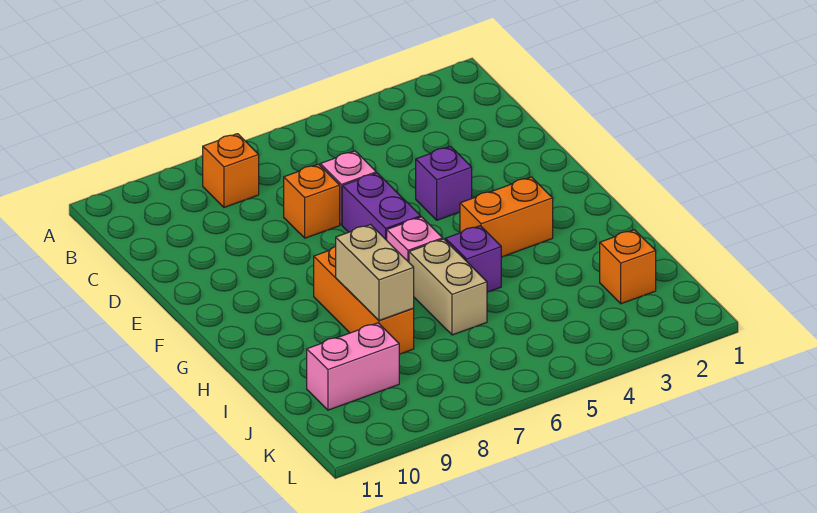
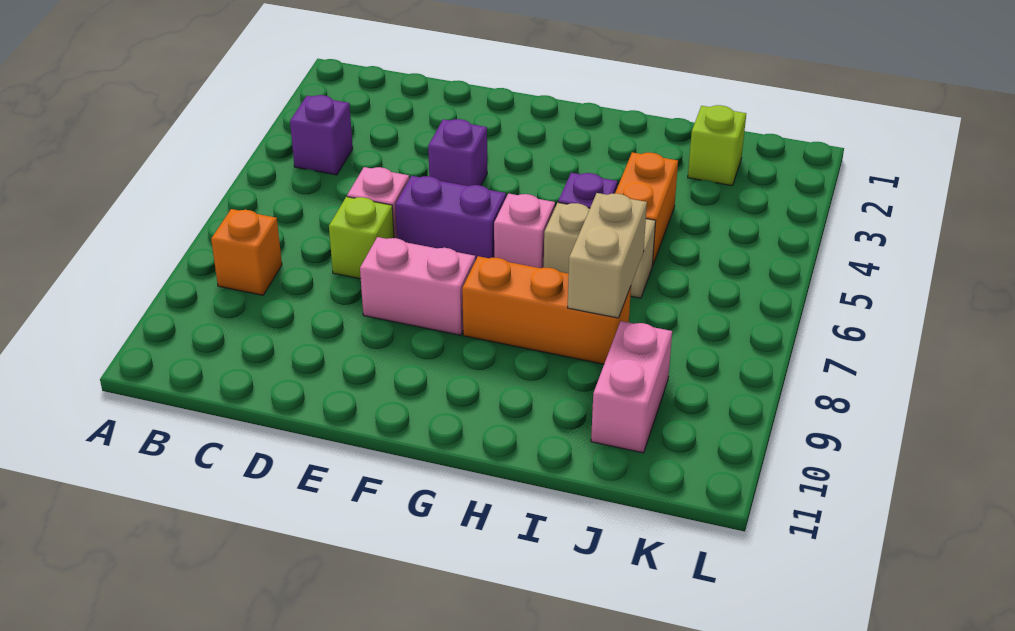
none -> purple 1x1 brick [290,95,353,175]
orange 1x1 brick [284,164,340,238] -> lime 1x1 brick [329,197,394,279]
none -> pink 1x2 brick [360,237,475,335]
orange 1x2 brick [460,177,553,257] -> orange 1x2 brick moved to [615,152,678,266]
tan 1x2 brick [336,225,414,320] -> tan 1x2 brick turned to [568,193,647,318]
orange 1x1 brick [600,230,656,304] -> lime 1x1 brick [688,105,746,186]

